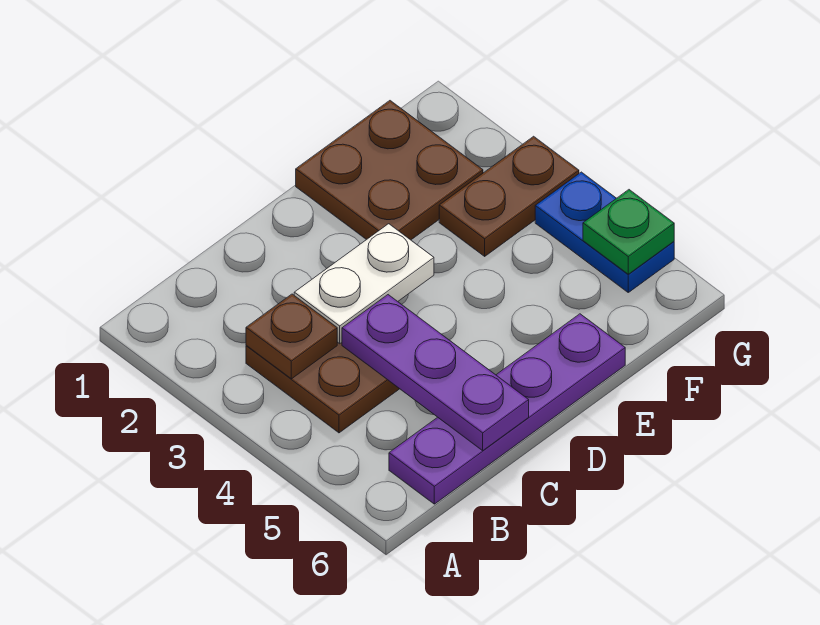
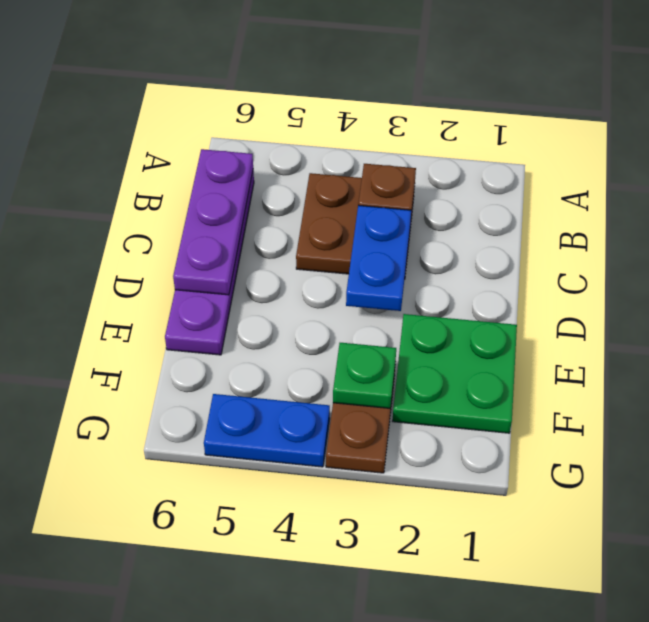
white 1x2 plate [294,224,434,344] -> blue 1x2 plate [346,205,411,311]
purple 1x3 plate [342,295,529,450] -> purple 1x3 plate turned to [173,149,253,295]
brown 2x2 plate [296,101,483,240] -> green 2x2 plate [393,314,517,433]
green 1x1 plate [583,190,674,274] -> green 1x1 plate moved to [333,343,396,408]

